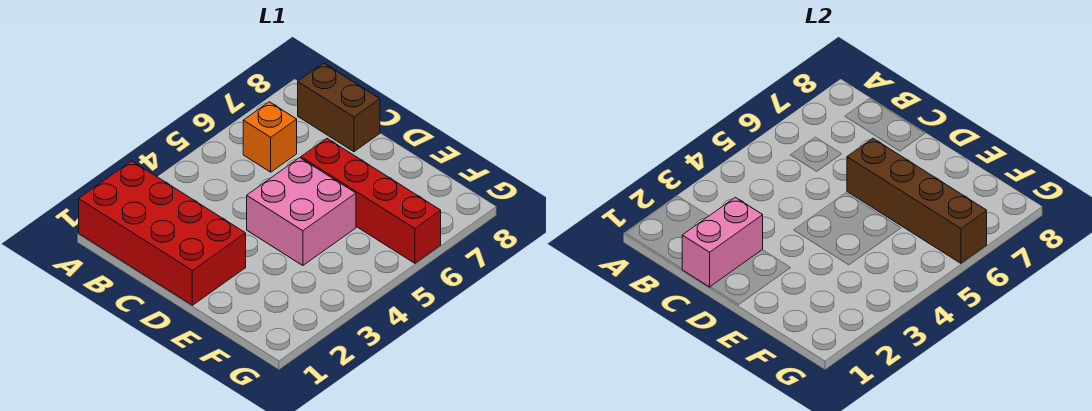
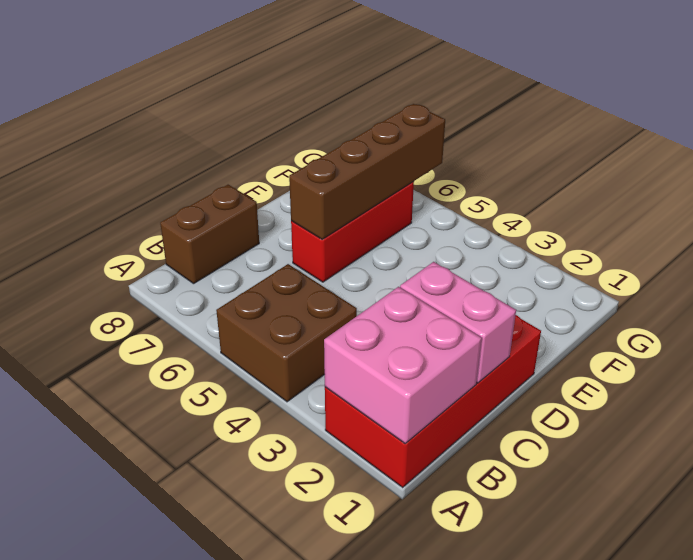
none -> brown 2x2 brick [216,264,357,402]
orange 1x1 brick [243,102,297,172] -> none
pink 2x2 brick [247,158,356,266] -> pink 2x2 brick moved to [324,287,482,444]
red 1x4 brick [301,138,441,263] -> red 1x3 brick [291,182,414,282]

